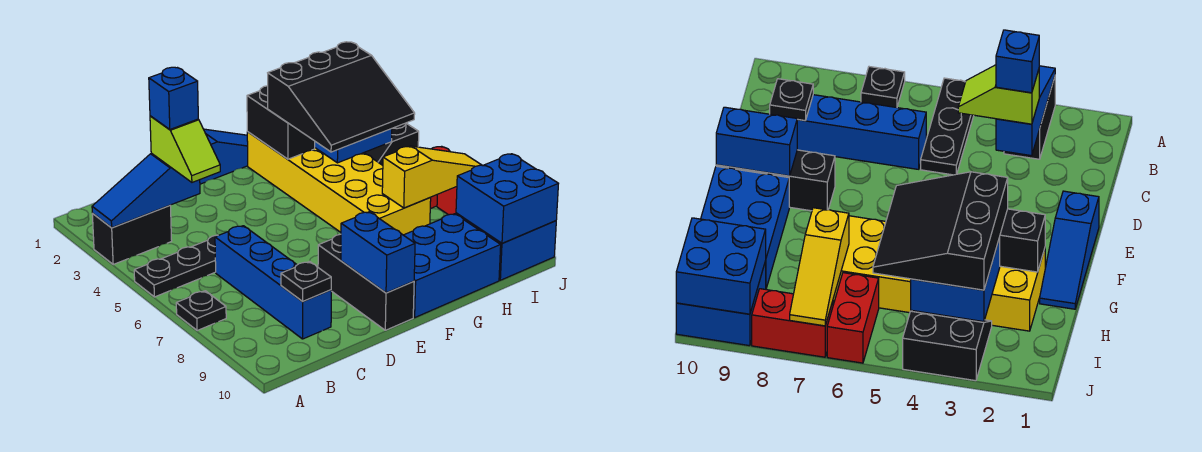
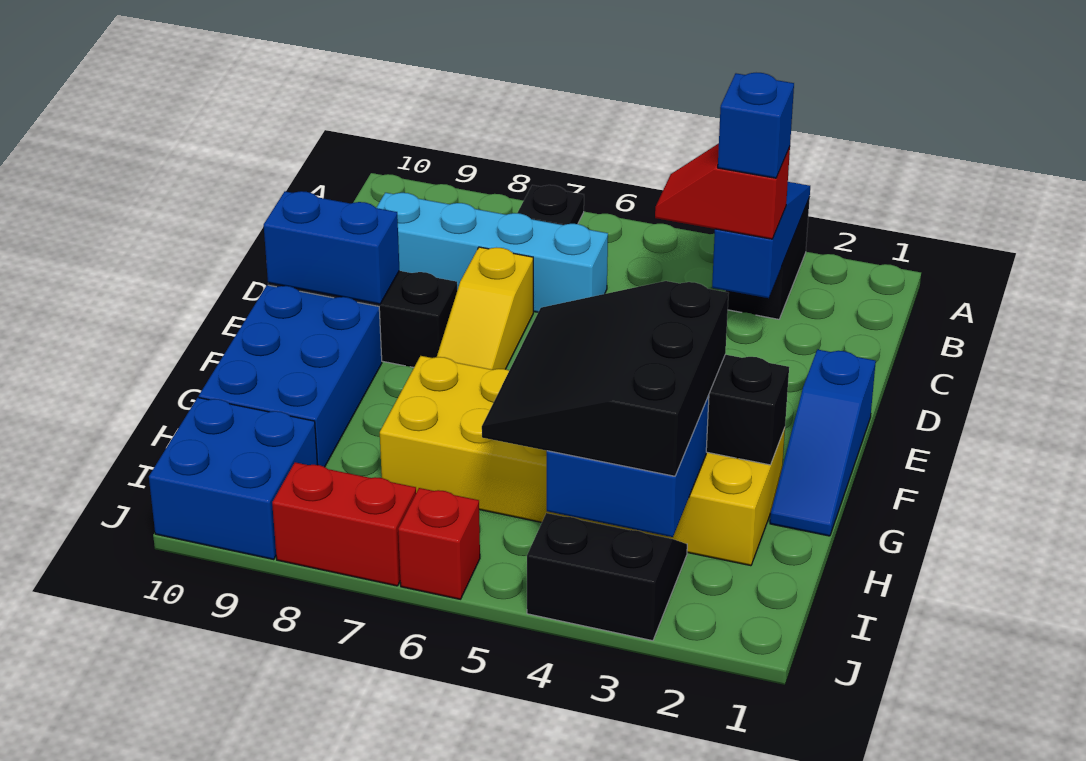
black 1x3 plate [134,235,218,297] -> none
lime 1x2 slope [150,116,220,182] -> red 1x2 slope [655,143,790,239]
blue 1x4 brick [215,226,331,339] -> cyan 1x4 brick [376,193,608,312]
black 1x1 plate [281,261,331,301] -> none
yellow 1x3 slope [382,146,481,208] -> yellow 1x3 slope moved to [437,247,533,370]
red 1x2 brick [827,273,879,363] -> red 1x1 brick [398,488,480,599]
blue 2x2 brick [456,154,559,243] -> none

